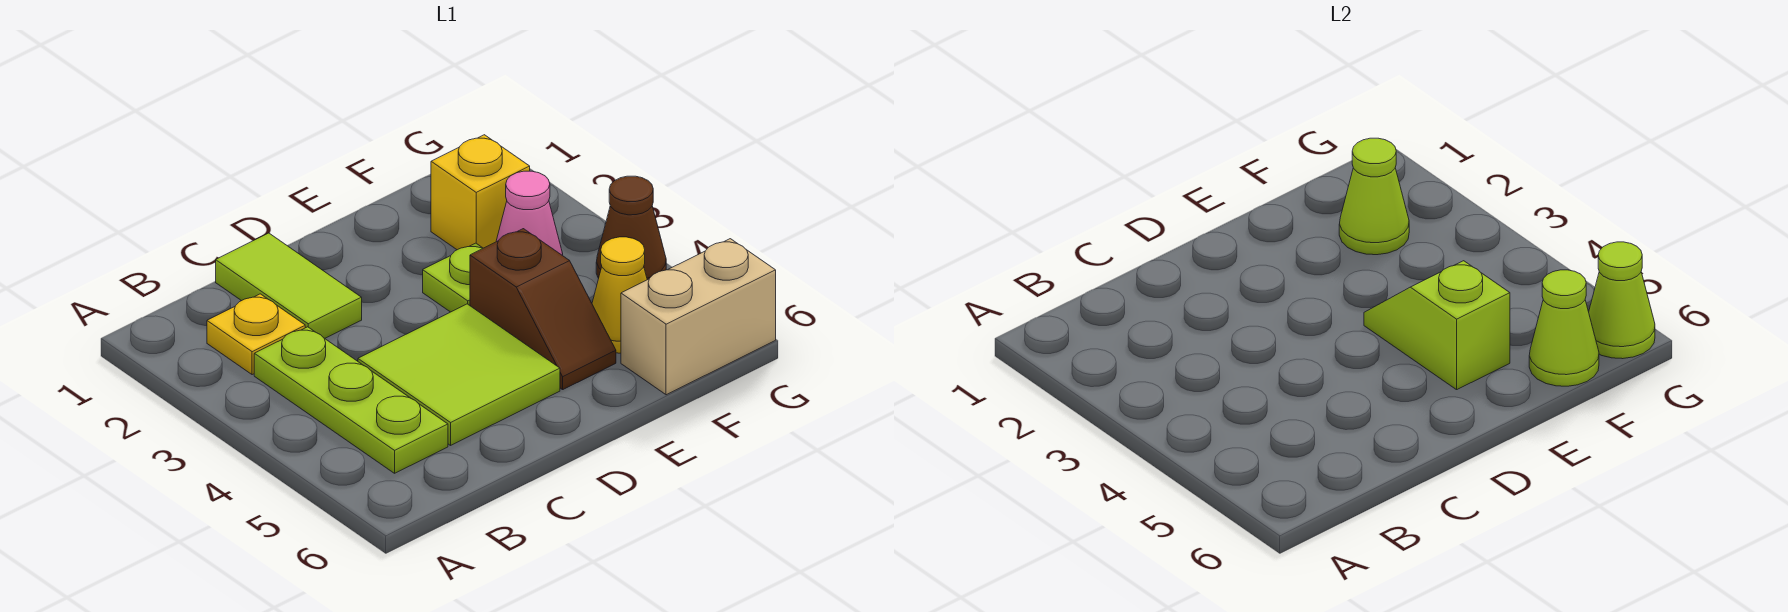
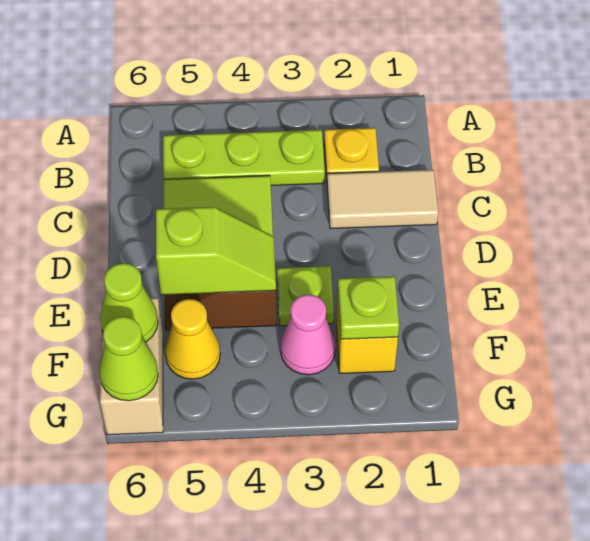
lime 1x2 tile [216,233,362,338] -> tan 1x2 tile [327,170,438,229]
lime 1x1 cone [1339,138,1409,255] -> lime 1x1 plate [338,276,399,339]
brown 1x1 cone [596,176,666,280] -> none

